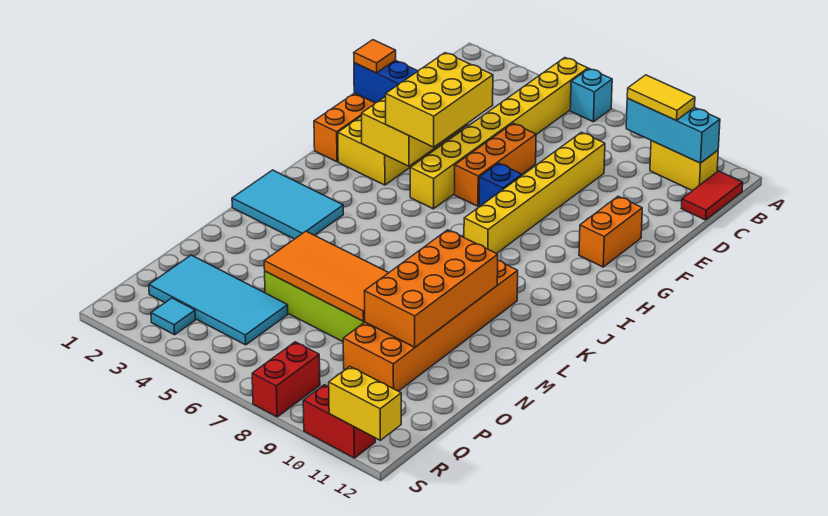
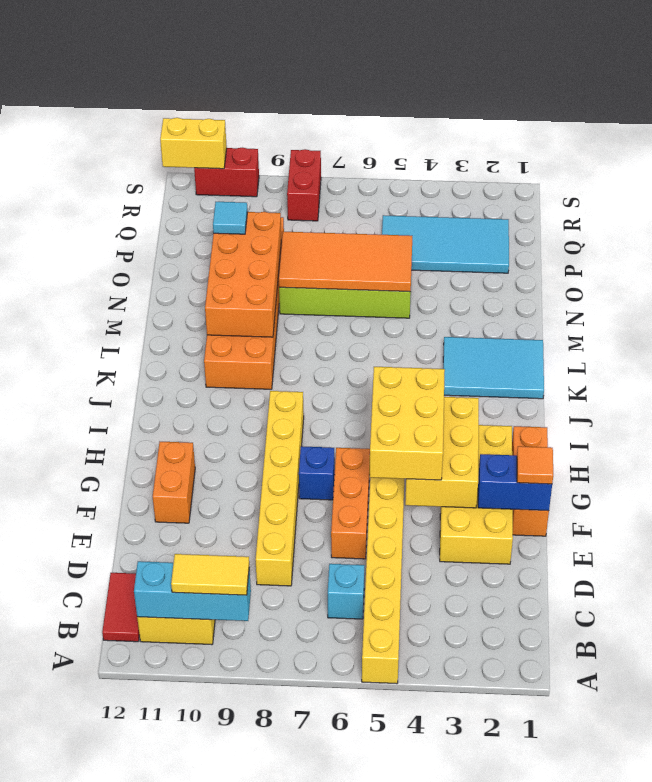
cyan 1x1 brick [570,69,612,122] -> cyan 1x1 brick moved to [328,564,365,619]
cyan 1x1 tile [151,298,195,335] -> cyan 1x1 tile moved to [213,202,247,234]

